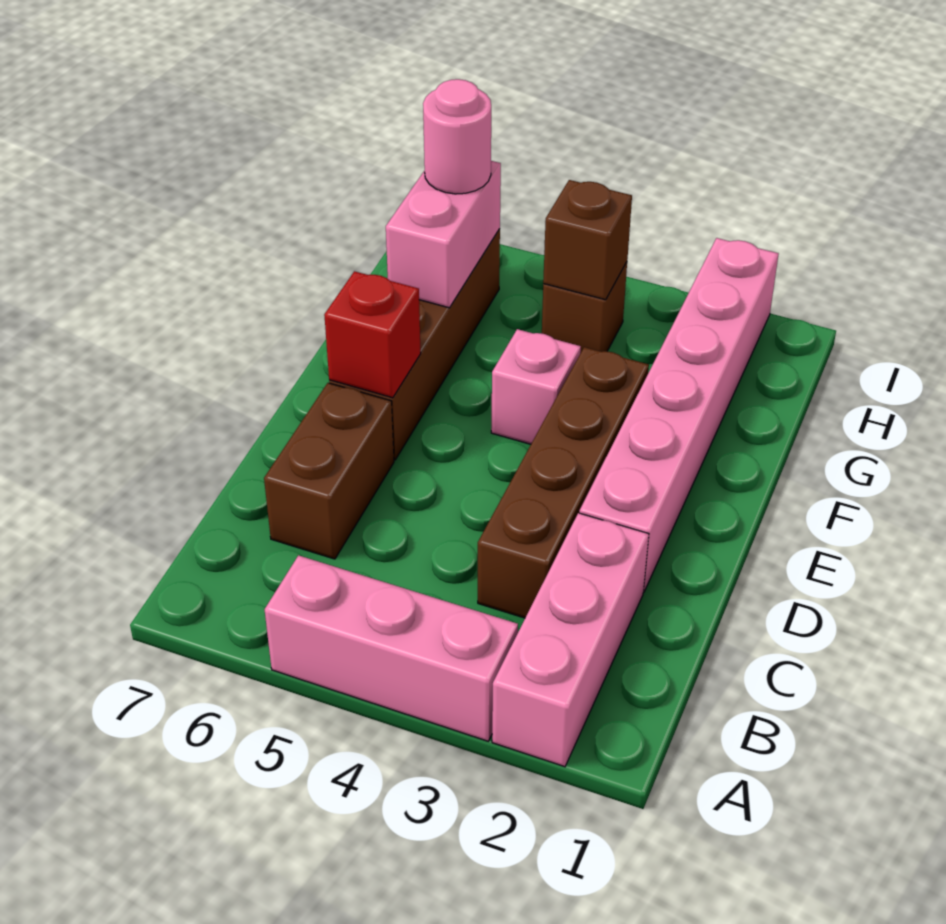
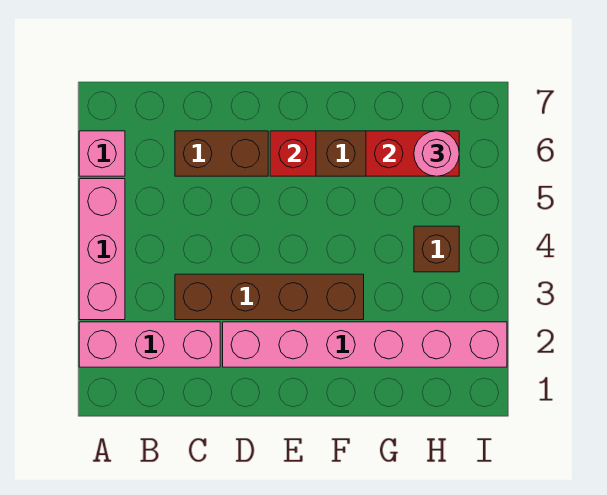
pink 1x1 brick [491,329,581,444] -> pink 1x1 brick moved to [79,131,125,176]
pink 1x2 brick [386,161,501,308] -> red 1x2 brick [366,131,459,176]
brown 1x1 brick [543,180,632,300] -> none

